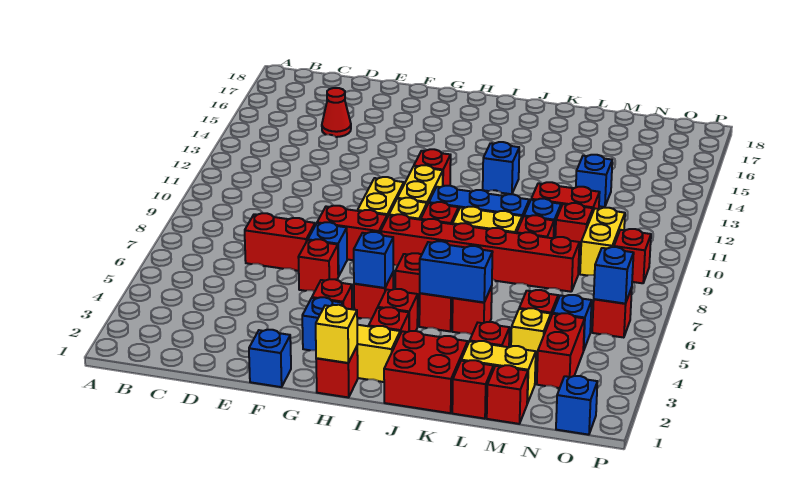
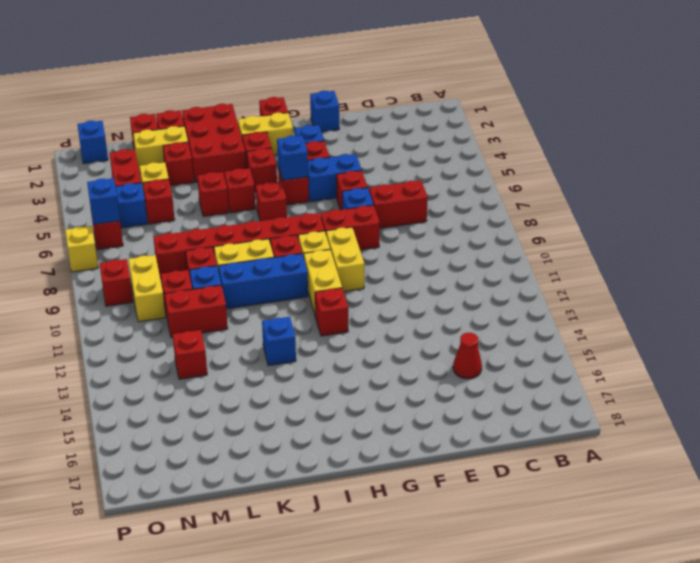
yellow 1x1 brick [316,305,357,363] -> yellow 1x1 brick moved to [65,226,98,272]
red 2x2 brick [384,331,468,413] -> red 2x3 brick [182,104,246,182]
blue 1x2 brick [420,241,493,302] -> blue 1x2 brick moved to [308,154,362,202]
blue 1x1 brick [576,155,612,207] -> red 1x1 brick [173,330,207,379]

